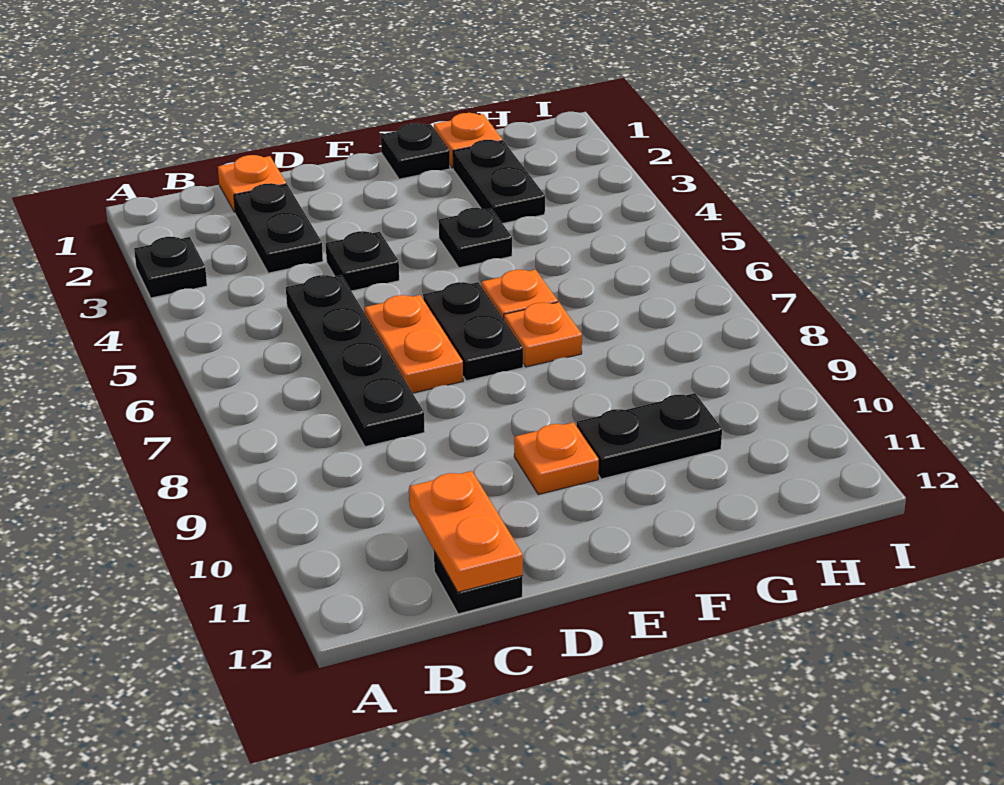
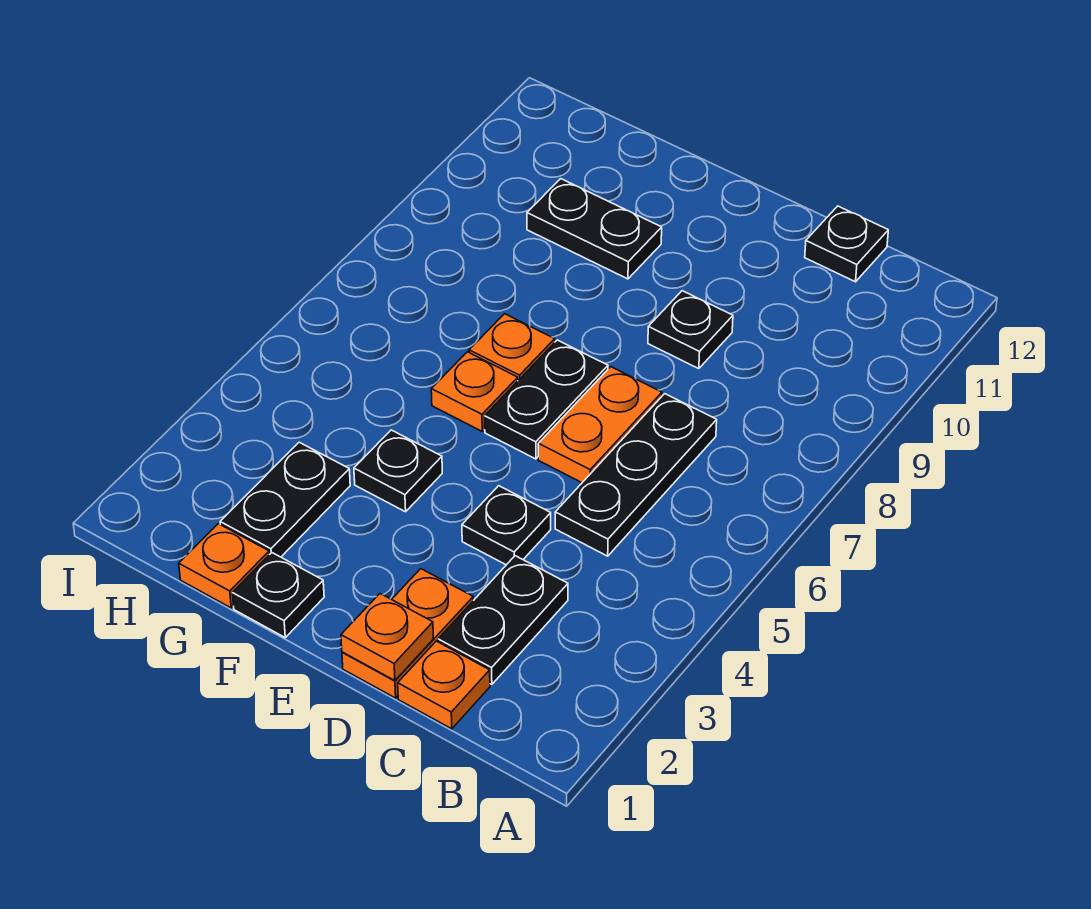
black 1x1 plate [134,237,207,298] -> black 1x1 plate moved to [648,291,733,369]
black 1x4 plate [286,275,425,447] -> black 1x3 plate [555,394,717,556]
orange 1x2 plate [409,471,523,592] -> orange 1x2 plate moved to [342,569,473,698]
orange 1x1 plate [514,422,599,495] -> orange 1x1 plate moved to [341,594,433,681]

